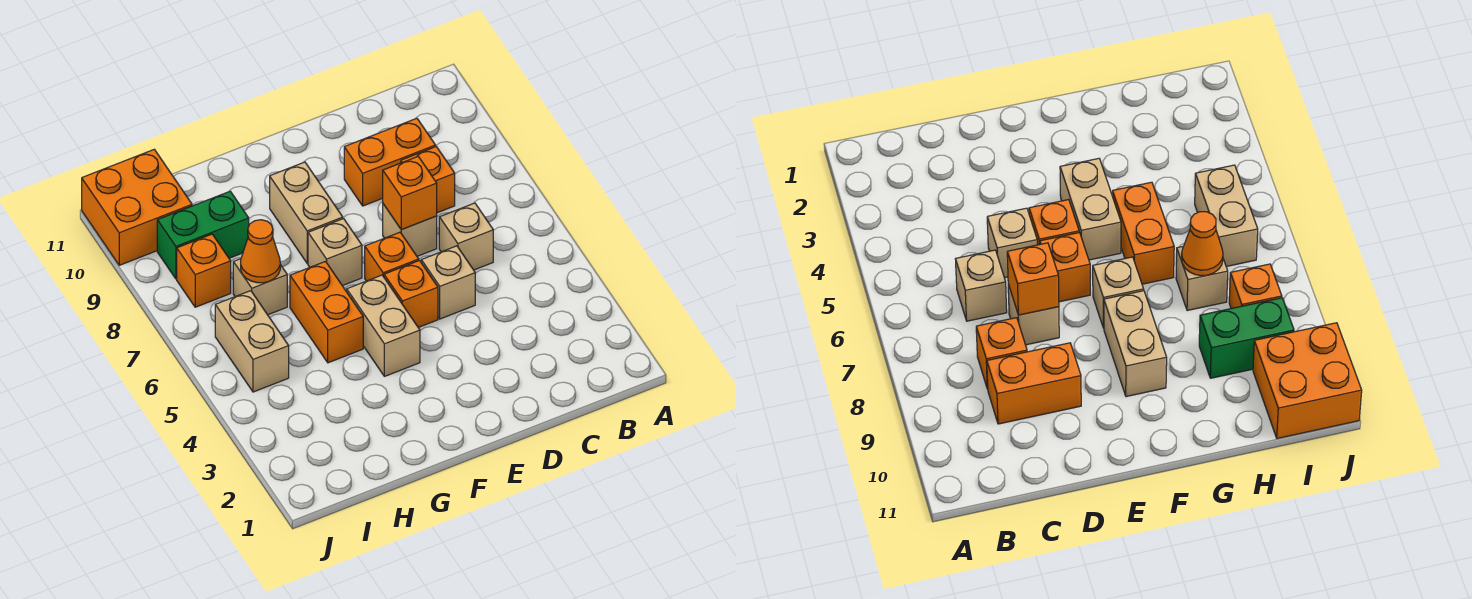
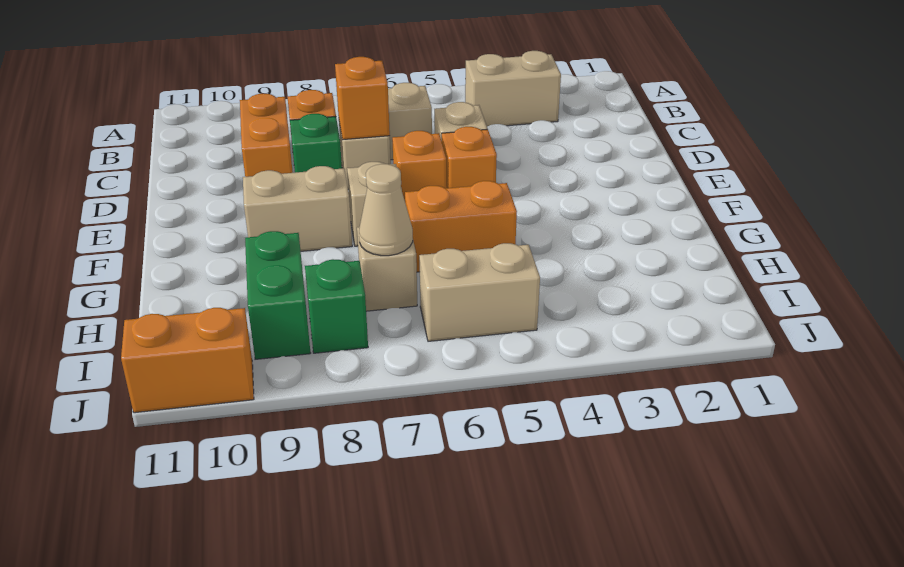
none -> green 1x1 brick [290,114,342,173]
tan 1x2 brick [347,275,420,376] -> tan 1x2 brick moved to [465,51,561,126]
orange 1x1 cone [241,220,280,283] -> tan 1x1 cone [359,164,413,256]
orange 1x1 brick [177,234,231,307] -> green 1x1 brick [305,259,368,353]
orange 2x2 brick [82,149,192,265] -> orange 1x2 brick [121,308,254,413]

